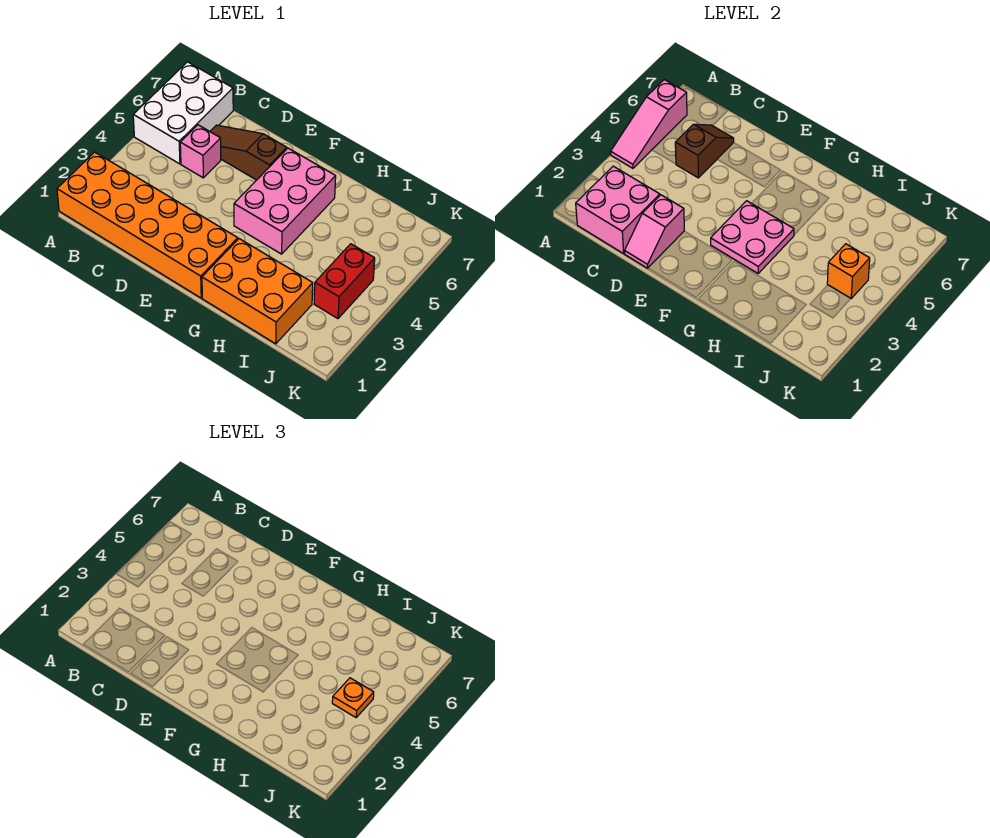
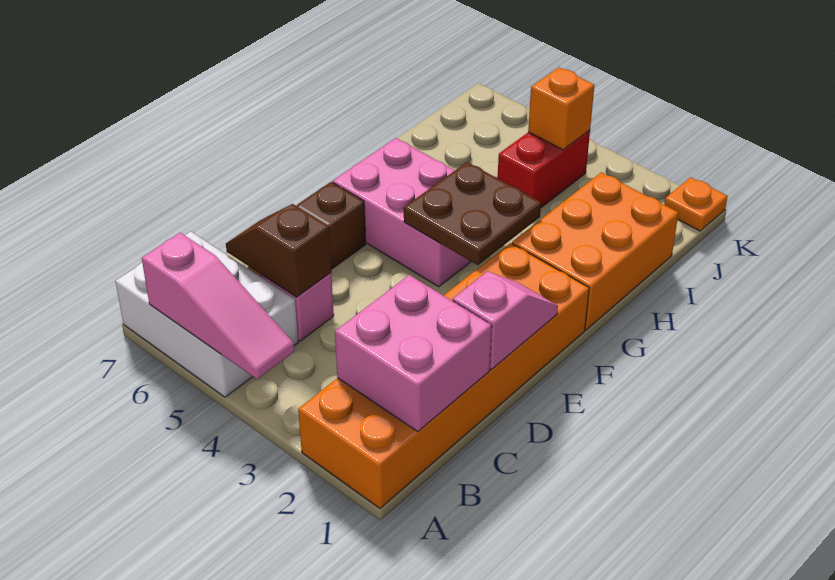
pink 1x2 slope [625,195,684,268] -> pink 1x2 slope turned to [452,271,558,370]
pink 2x2 plate [711,201,794,273] -> brown 2x2 plate [404,162,541,265]
red 1x2 brick [314,244,375,319] -> red 1x2 brick turned to [498,130,590,207]
orange 1x1 plate [332,678,374,717] -> orange 1x1 plate moved to [664,177,728,231]

